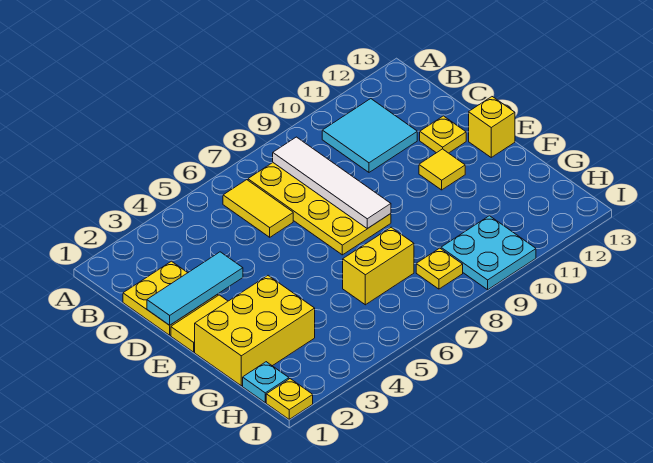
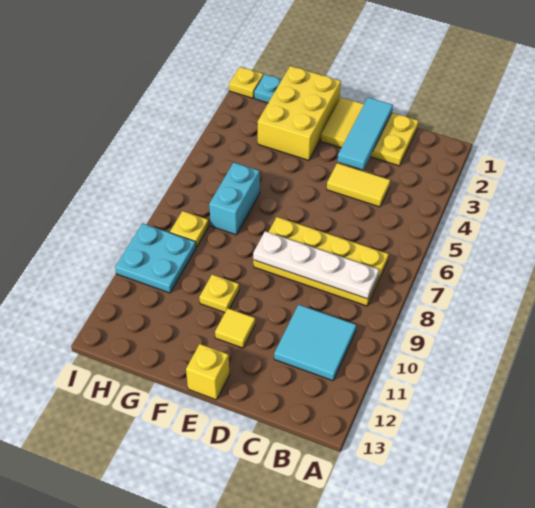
yellow 1x2 tile [223,180,293,237] -> yellow 1x2 tile moved to [327,163,390,207]
white 1x4 tile [273,137,391,229] -> white 1x4 plate [253,231,379,299]
yellow 1x1 plate [420,116,466,153] -> yellow 1x1 plate moved to [199,275,239,312]
yellow 1x2 brick [343,227,414,305] -> cyan 1x2 brick [209,162,260,235]

